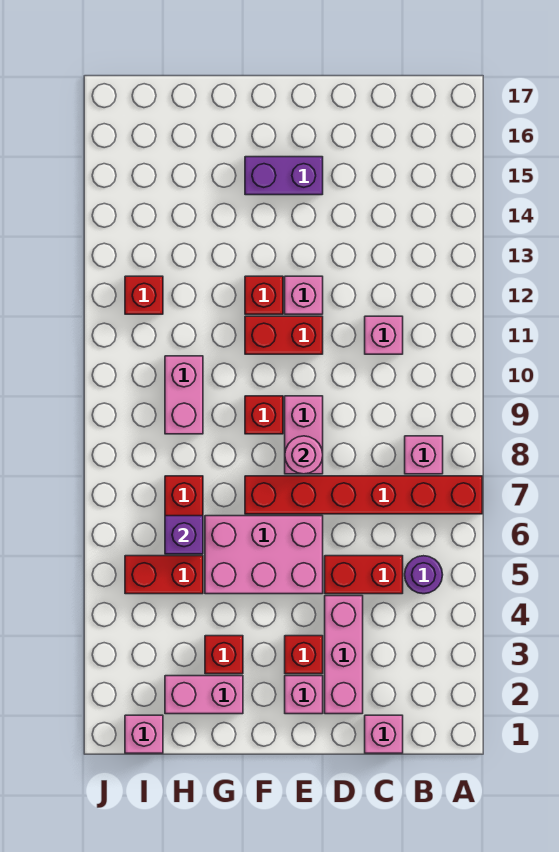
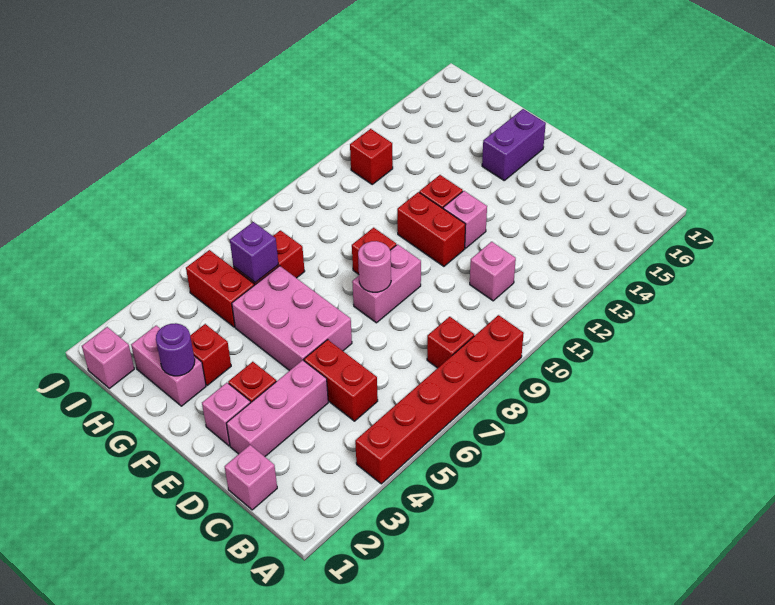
red 1x6 brick [245,476,482,514] -> red 1x6 brick turned to [355,315,524,484]
purple 1x1 round brick [405,556,443,594] -> purple 1x1 round brick moved to [156,323,195,376]
pink 1x1 brick [405,436,443,474] -> red 1x1 brick [427,317,474,368]
purple 1x2 brick [245,157,323,195] -> purple 1x2 brick turned to [482,109,546,180]
pink 1x2 brick [165,356,203,434] -> none

